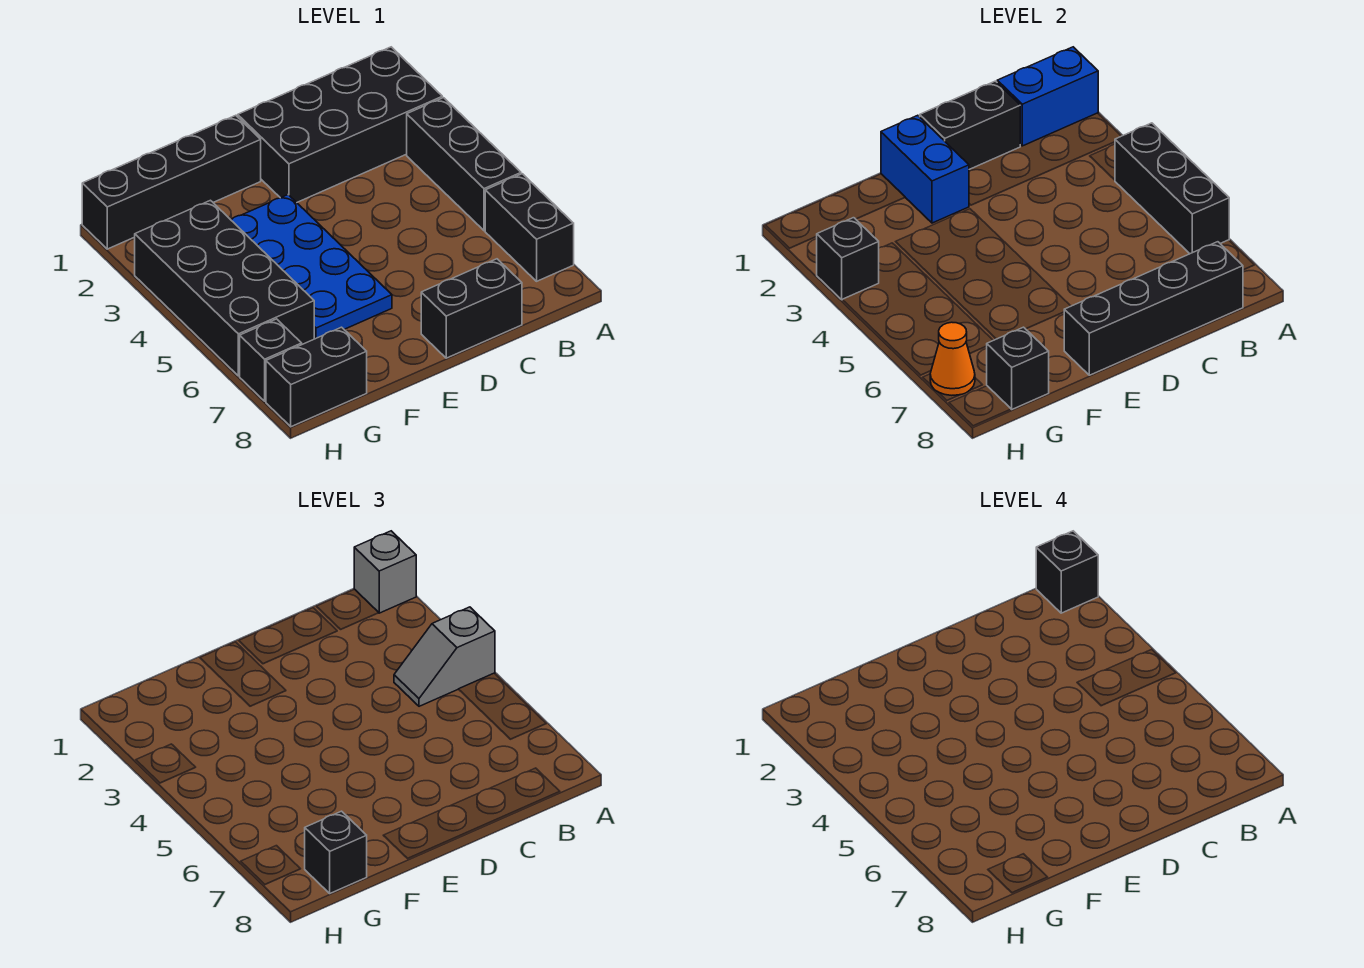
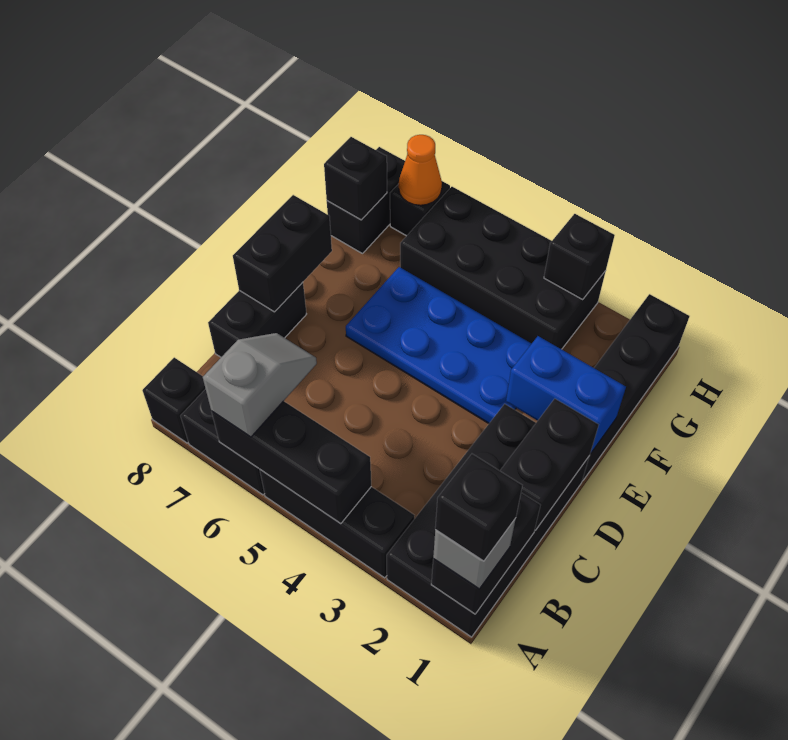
blue 1x2 brick [997,47,1098,146] -> black 1x2 brick [431,493,541,614]
grey 1x2 slope [394,607,495,706] -> grey 1x2 slope moved to [203,333,317,437]
black 1x4 brick [1064,242,1243,375] -> black 1x2 brick [233,195,332,312]
black 1x1 brick [305,811,367,893] -> black 1x1 brick moved to [143,358,205,443]

